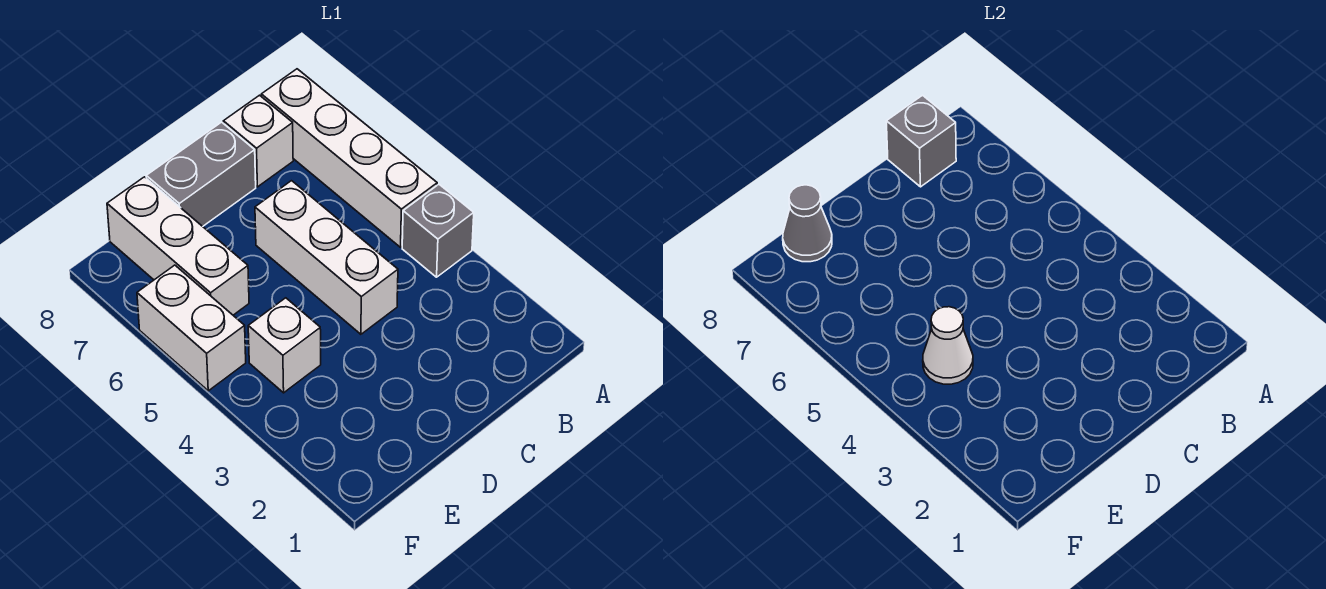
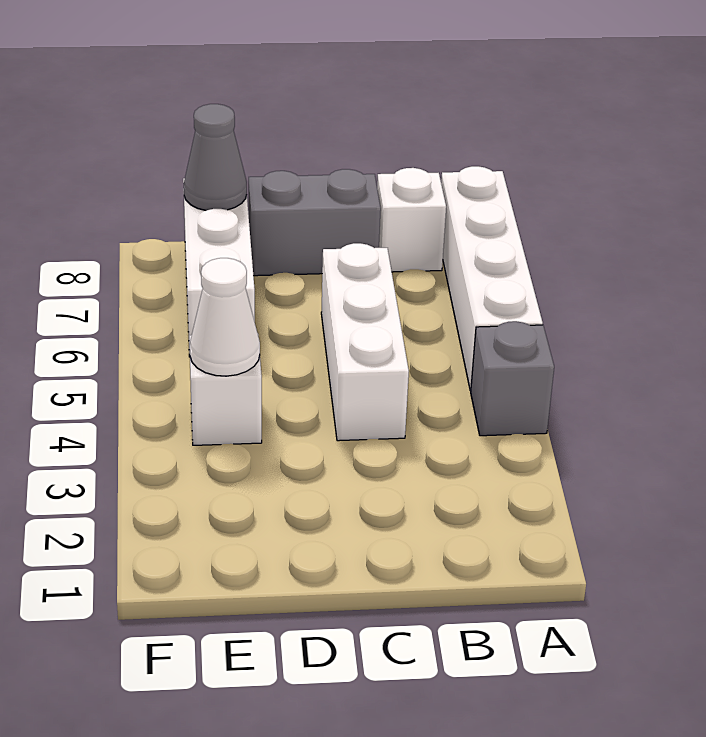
grey 1x1 brick [886,95,956,187] -> none
white 1x2 brick [137,265,246,391] -> none

